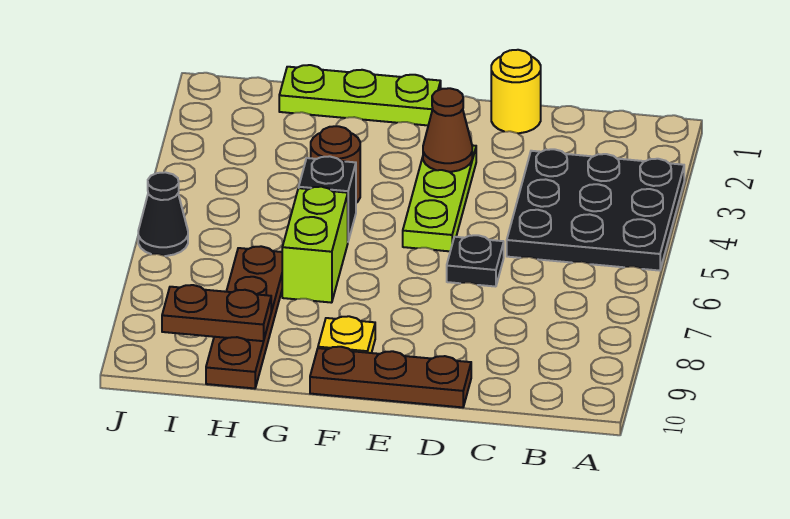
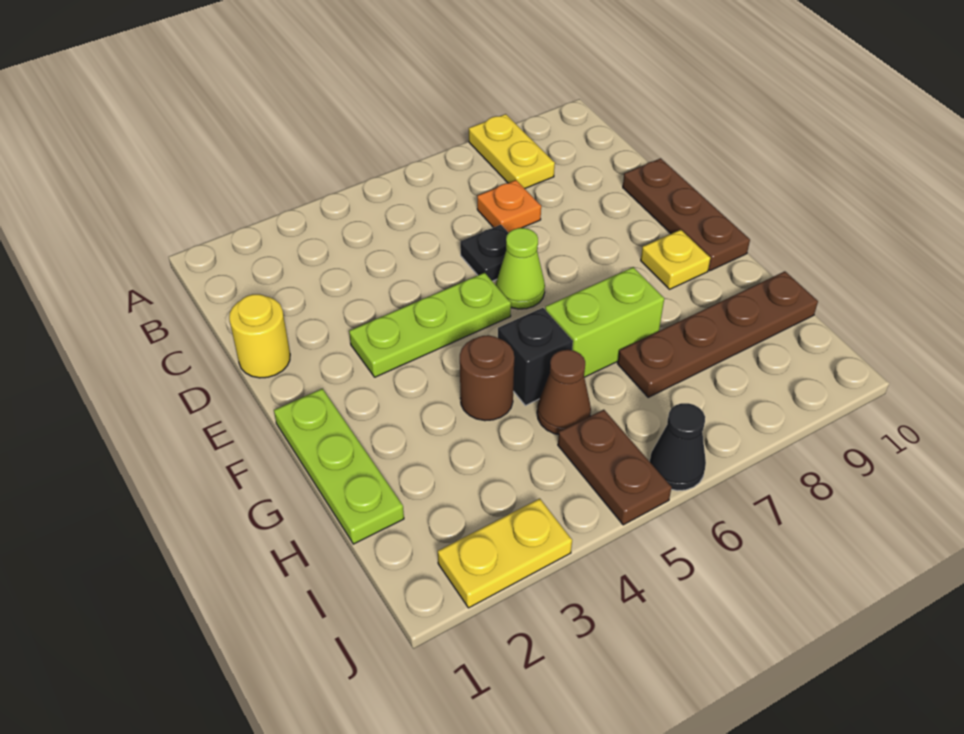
black 3x3 plate [507,149,684,271] -> none
none -> yellow 1x2 plate [469,114,555,188]
none -> orange 1x1 plate [477,180,541,233]
brown 1x1 cone [423,88,472,172] -> brown 1x1 cone moved to [537,350,591,435]
none -> lime 1x1 cone [496,228,545,309]
brown 1x2 plate [162,285,271,341] -> brown 1x2 plate moved to [558,410,672,525]
none -> yellow 1x2 plate [438,499,572,608]

